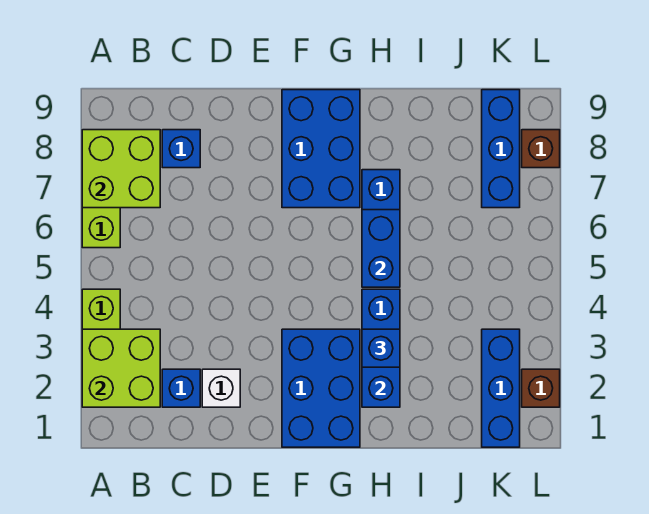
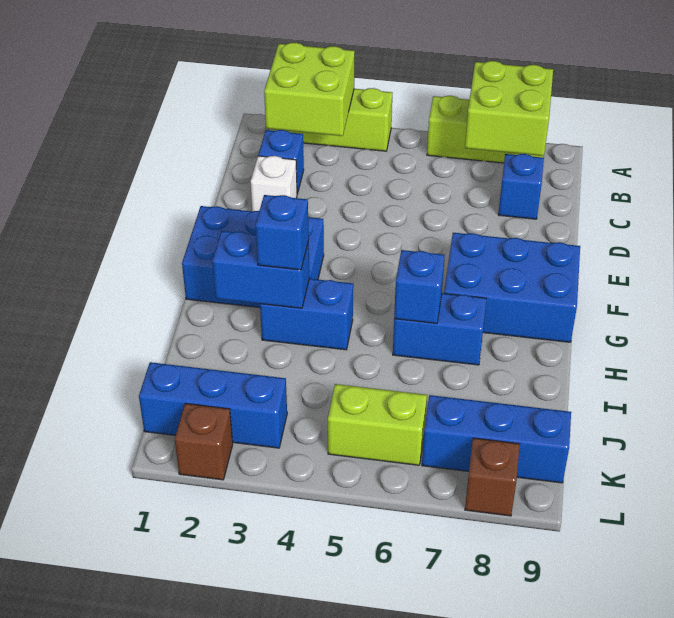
blue 1x2 brick [362,210,400,287] -> blue 1x1 brick [394,250,445,324]
none -> lime 1x2 brick [328,384,427,465]

